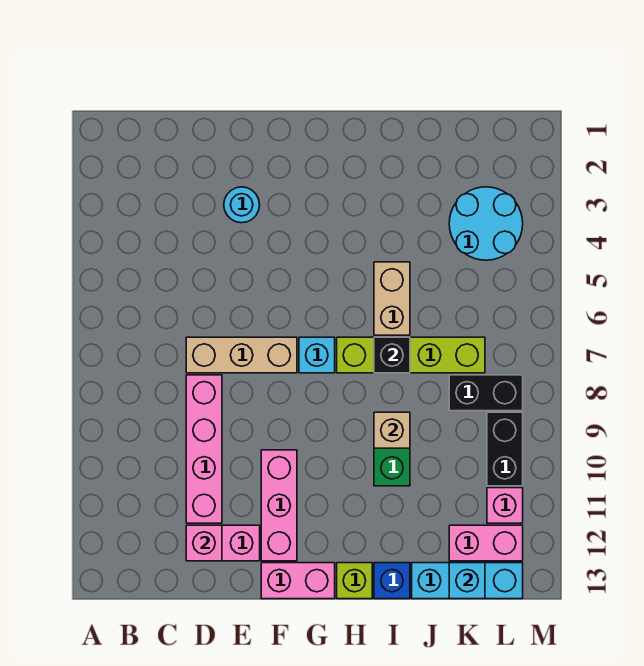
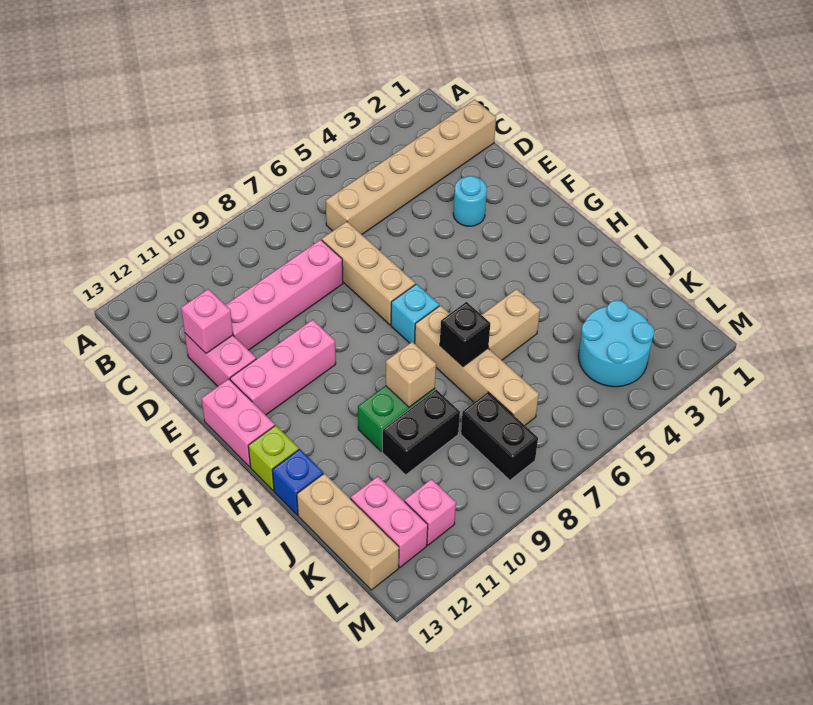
none -> tan 1x6 brick [326,99,496,234]
lime 1x4 brick [337,337,485,373] -> tan 1x4 brick [415,305,539,425]
cyan 1x3 brick [412,563,523,599] -> tan 1x3 brick [297,473,399,590]
cyan 1x1 brick [449,563,485,599] -> none
black 1x2 brick [487,412,523,486] -> black 1x2 brick moved to [382,390,460,475]

